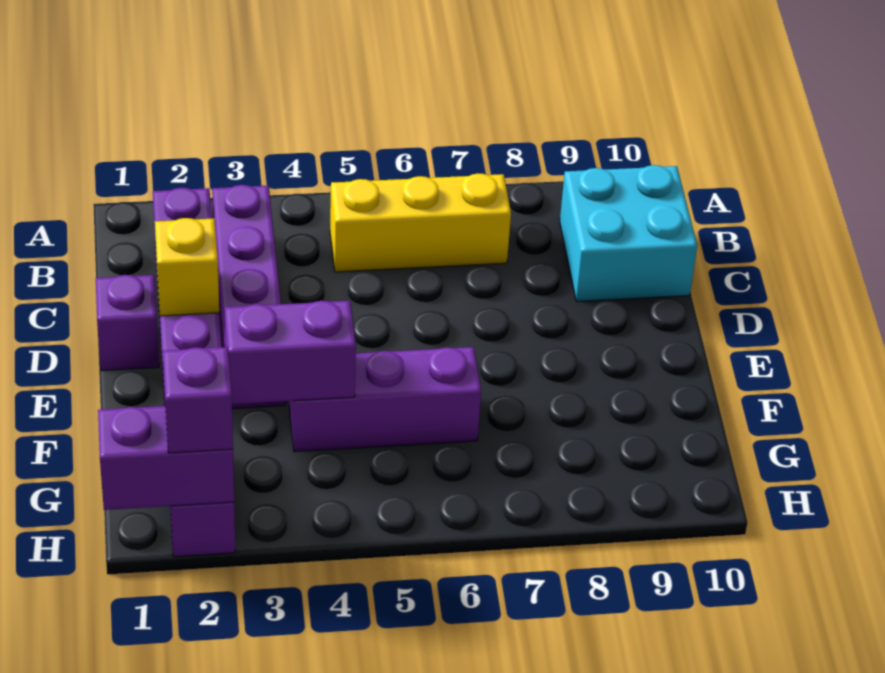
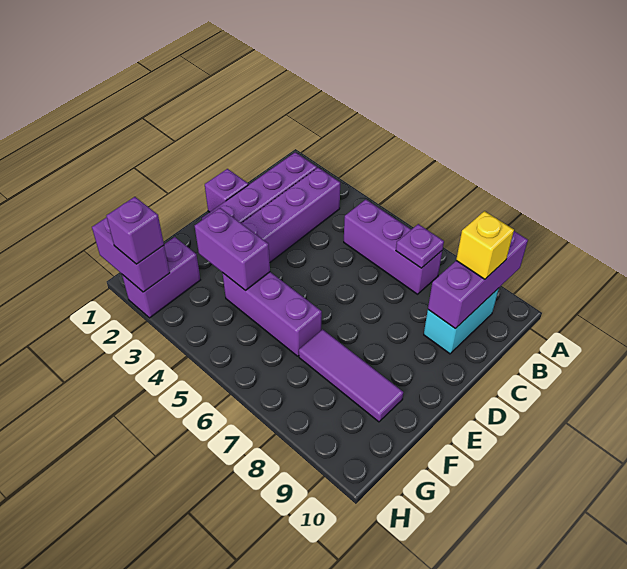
none -> purple 1x3 brick [428,231,528,329]
yellow 1x3 brick [330,173,511,272] -> purple 1x3 brick [344,200,442,294]
none -> purple 1x1 plate [396,224,444,268]
cyan 2x2 brick [560,165,697,302] -> cyan 1x2 brick [424,288,499,354]
yellow 1x1 brick [155,218,219,316] -> yellow 1x1 brick moved to [456,211,514,279]
none -> purple 1x3 tile [299,329,404,422]

